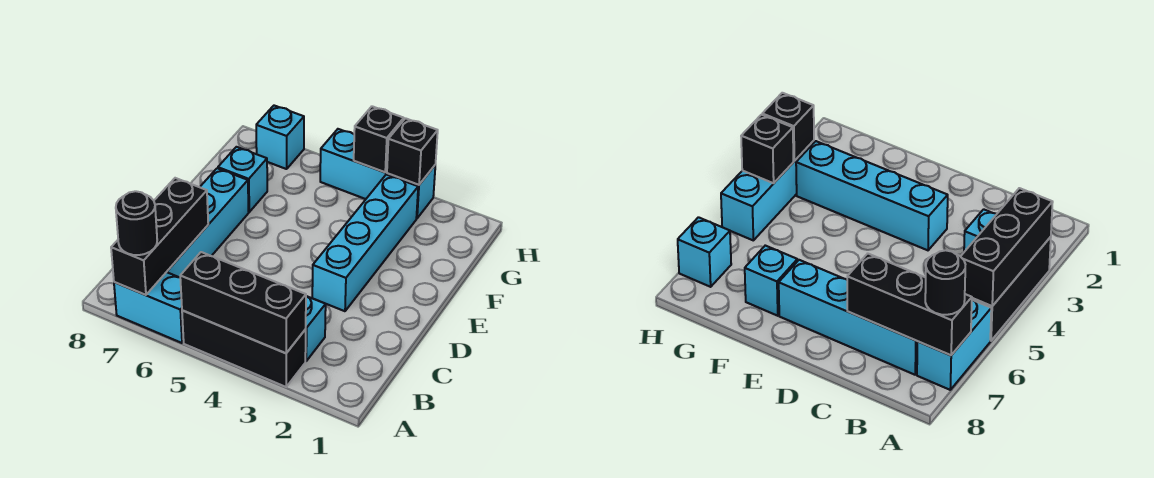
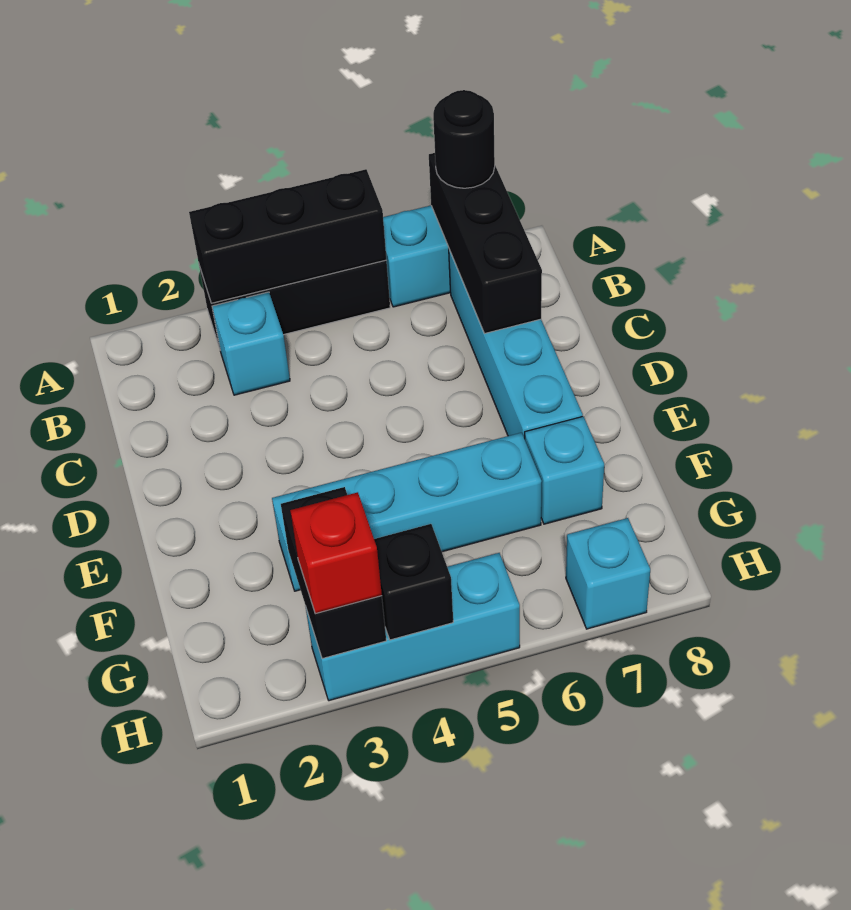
cyan 1x4 brick [312,175,418,311] -> cyan 1x4 brick turned to [272,433,542,591]
black 1x1 brick [387,118,438,185] -> black 1x2 brick [281,487,386,659]
none -> red 1x1 brick [290,492,382,614]

